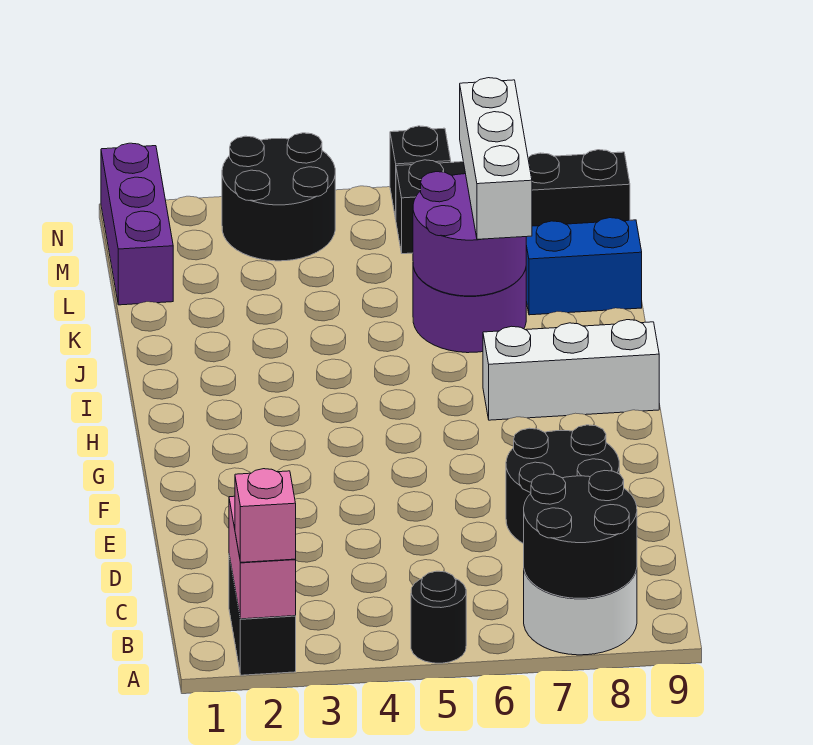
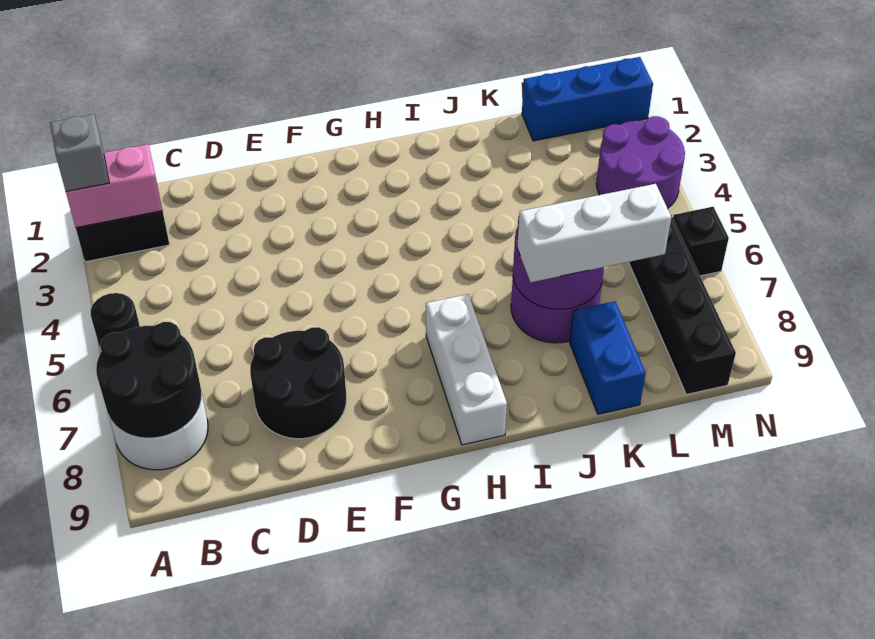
pink 1x1 brick [235,469,296,563] -> grey 1x1 brick [50,114,109,191]
purple 1x3 brick [101,143,173,305] -> blue 1x3 brick [522,57,653,141]
black 2x2 round brick [222,133,335,261] -> purple 2x2 round brick [596,116,685,208]

